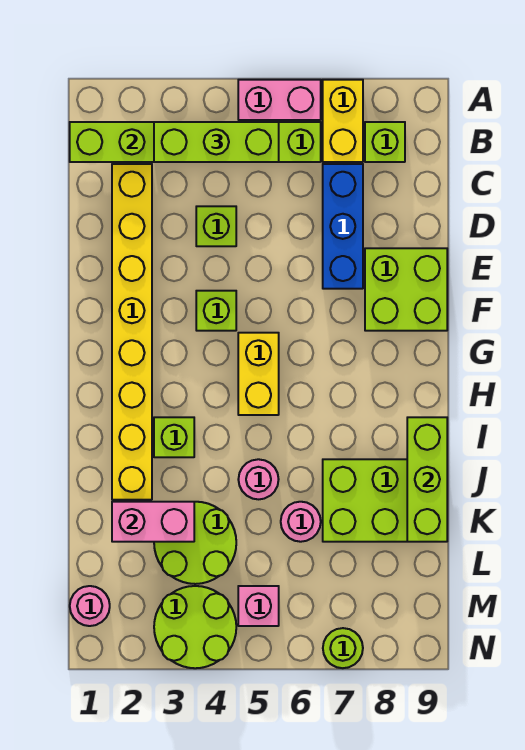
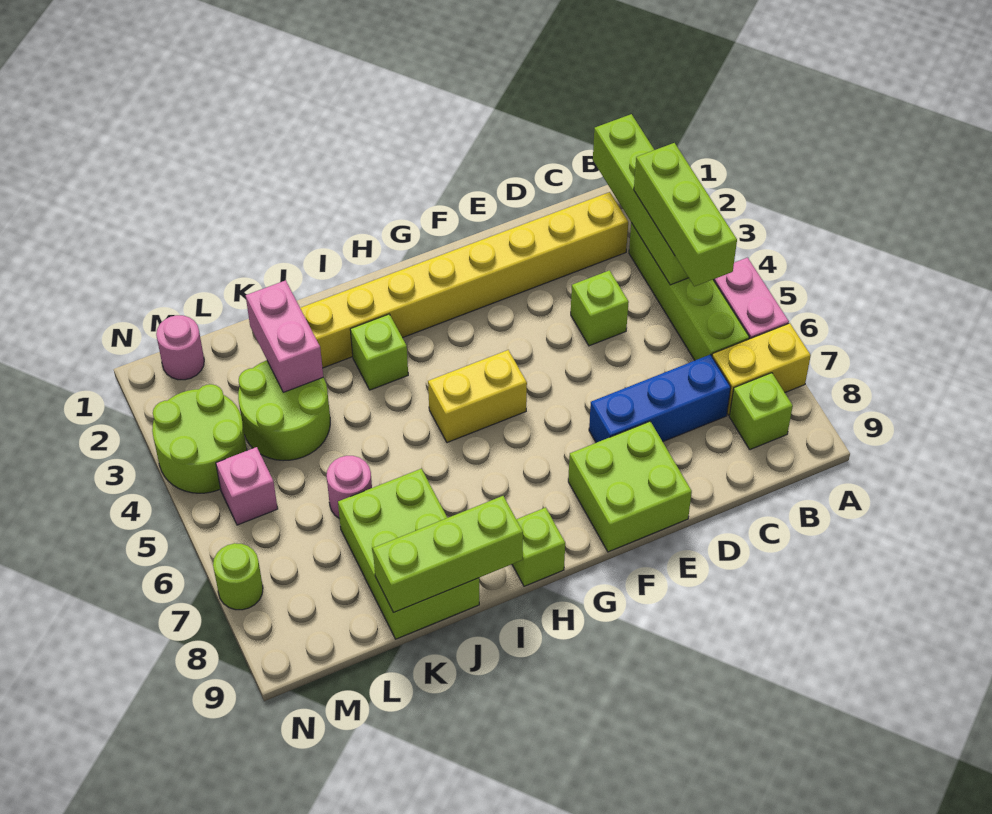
lime 1x1 brick [196,291,236,331] -> lime 1x1 brick moved to [512,507,565,586]
pink 1x1 round brick [238,459,279,499] -> none

